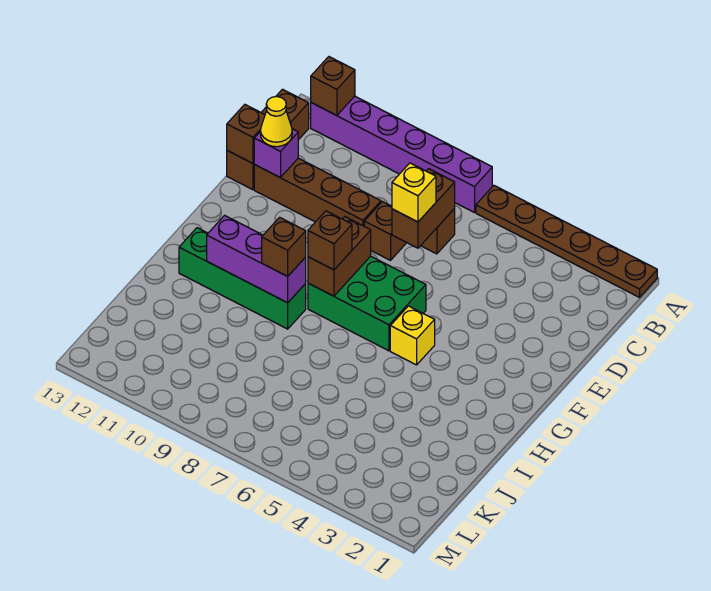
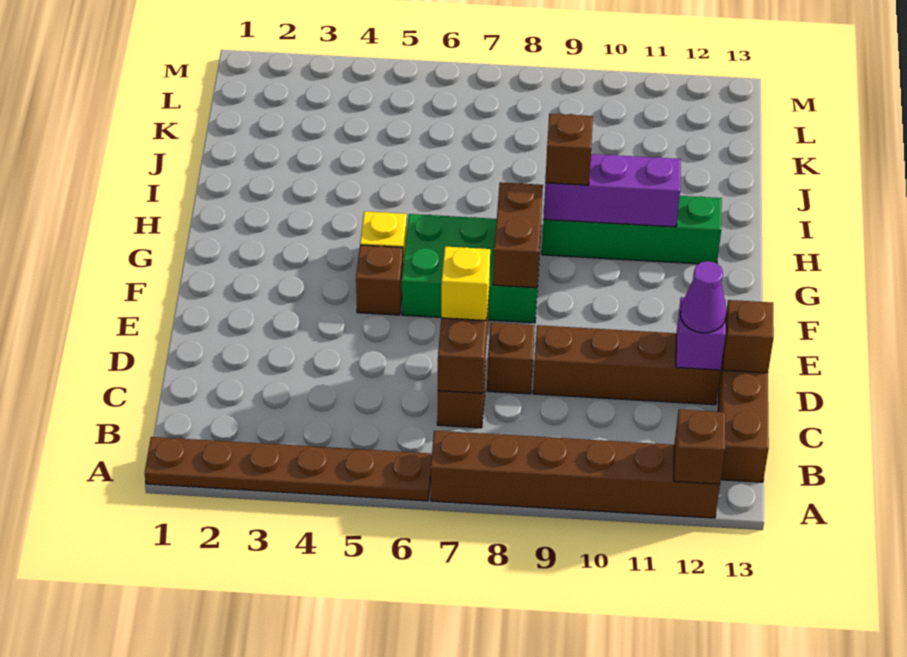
purple 1x6 brick [311,96,492,213] -> brown 1x6 brick [431,431,720,518]
yellow 1x1 cone [261,97,292,147] -> purple 1x1 cone [680,261,727,333]
brown 1x1 brick [308,211,352,270] -> brown 1x1 brick moved to [356,245,403,315]

